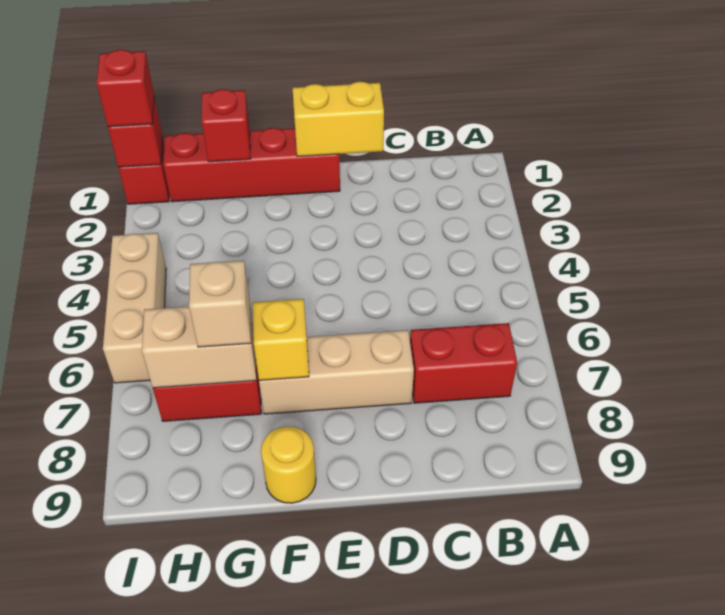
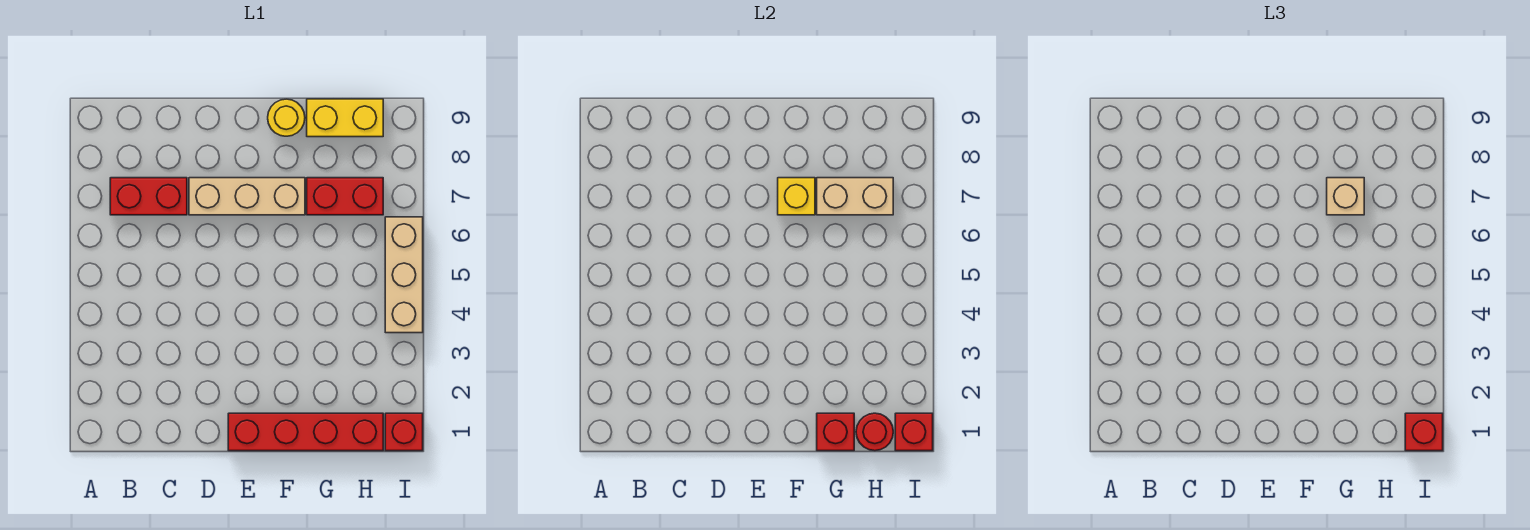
yellow 1x2 brick [293,82,384,156] -> yellow 1x2 brick moved to [307,99,383,137]
none -> red 1x1 round brick [856,413,893,451]

